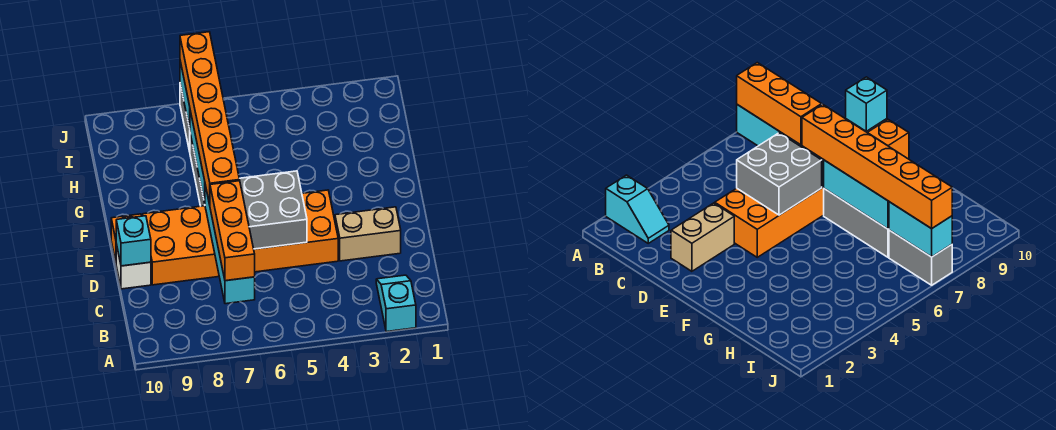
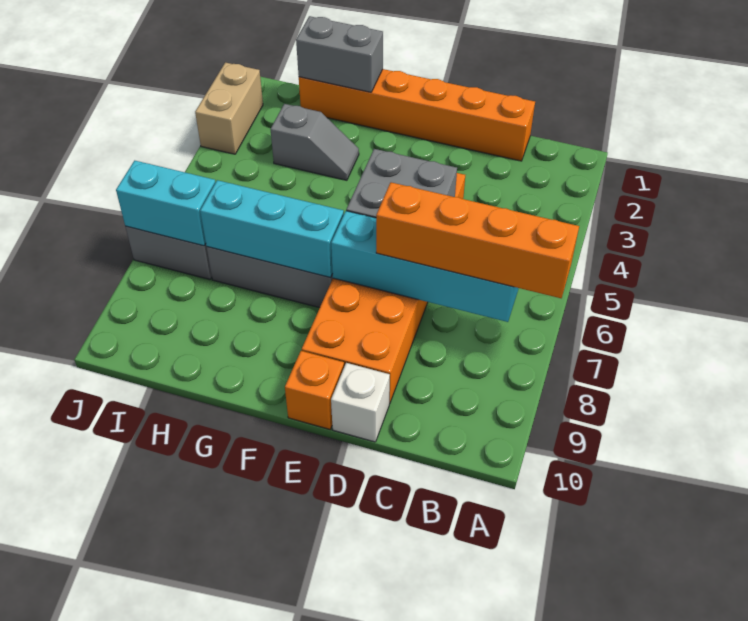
cyan 1x2 slope [376,275,416,332] -> none
orange 1x3 brick [210,181,255,281] -> orange 1x4 brick [376,182,579,298]
tan 1x2 brick [335,207,401,261] -> tan 1x2 brick moved to [195,62,263,154]
cyan 1x1 brick [116,216,151,266] -> none
orange 1x6 brick [180,32,240,205] -> orange 1x6 brick moved to [299,69,535,161]
none -> grey 1x2 brick [296,16,383,92]
none -> grey 1x2 slope [271,104,359,180]

